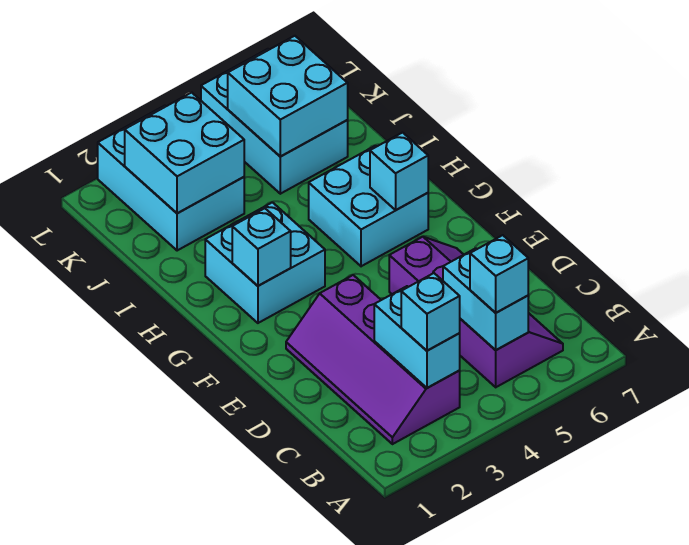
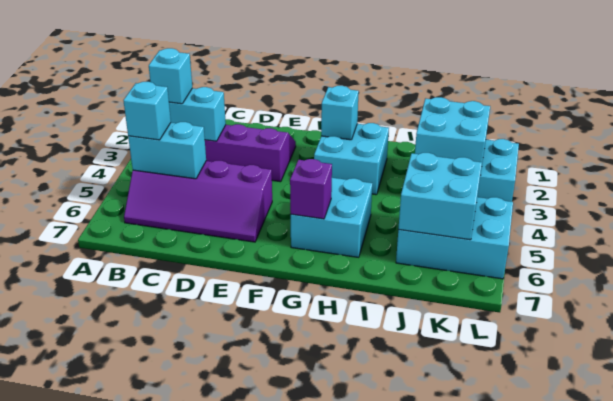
cyan 1x1 brick [370,133,428,210] -> purple 1x1 brick [290,159,332,219]

